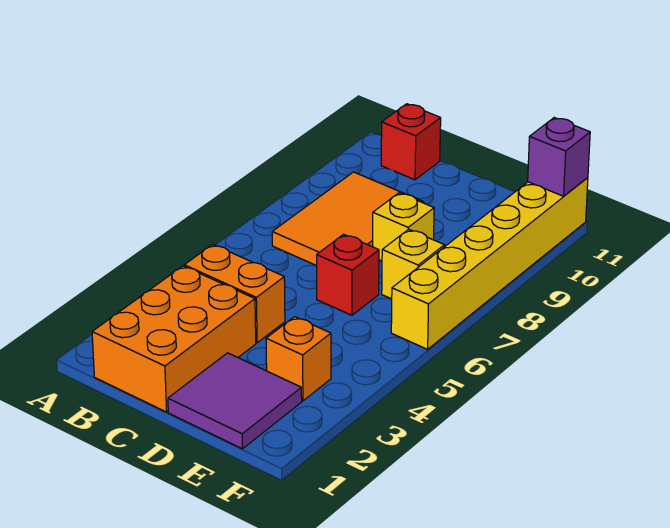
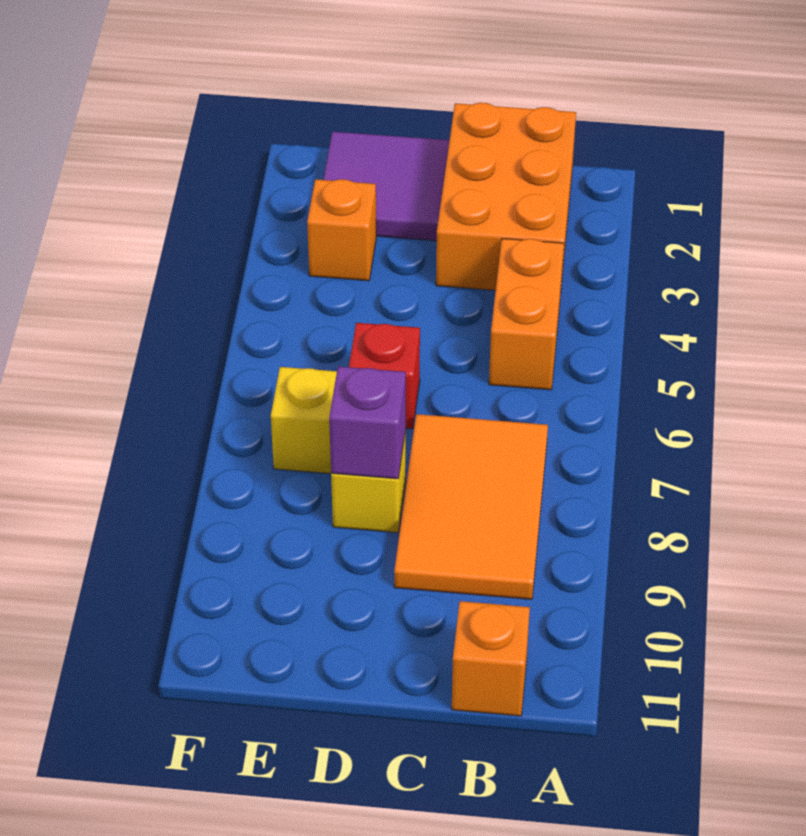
orange 1x2 brick [184,244,285,343] -> orange 1x2 brick turned to [489,239,564,390]
red 1x1 brick [381,104,441,180] -> orange 1x1 brick [452,601,530,716]
yellow 1x6 brick [391,178,588,349] -> none
purple 1x1 brick [528,118,590,196] -> purple 1x1 brick moved to [329,366,406,479]

